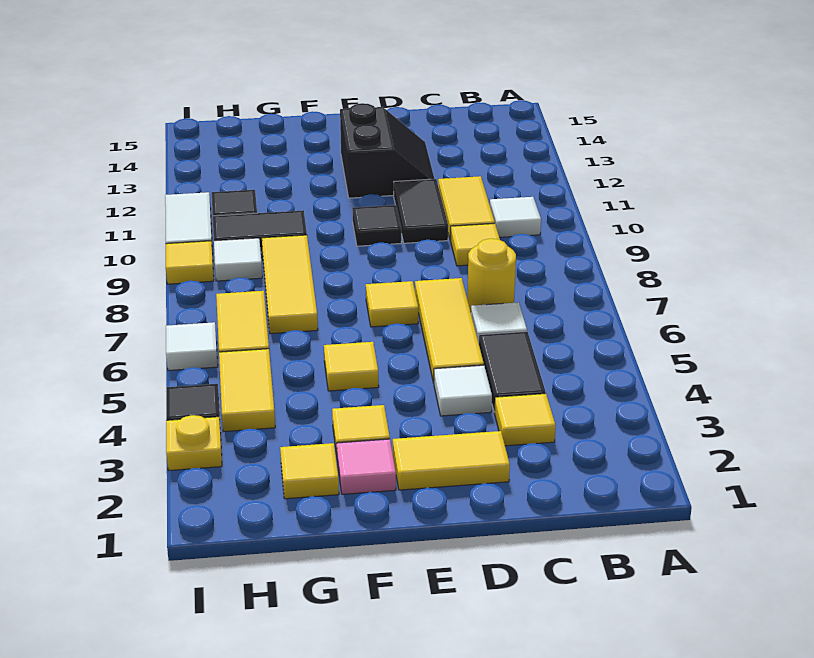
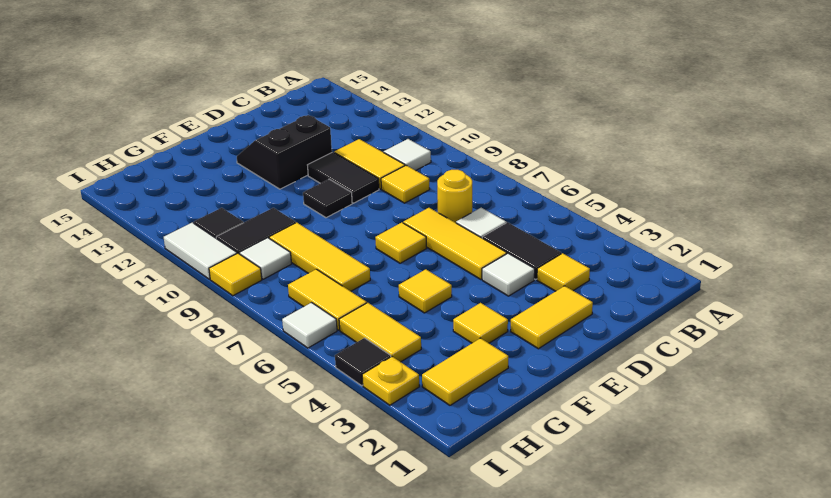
black 2x2 slope [340,103,434,198] -> black 2x2 slope turned to [237,115,332,189]
pink 1x1 tile [337,439,396,494] -> none
yellow 1x1 tile [280,443,339,499] -> yellow 1x2 tile [422,338,508,405]

